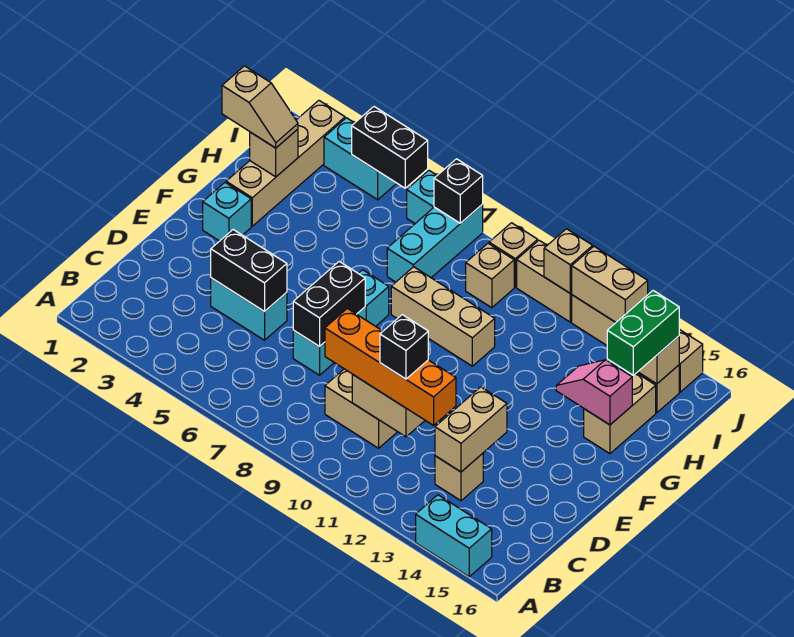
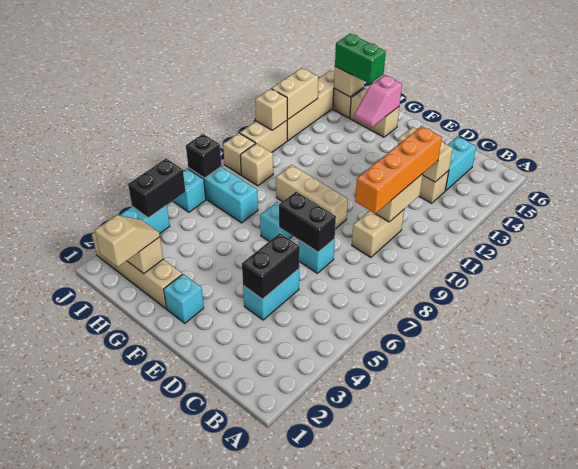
cyan 1x2 brick [416,495,492,577] -> cyan 1x2 brick moved to [445,137,476,191]
black 1x1 brick [380,315,428,379] -> none
tan 1x3 brick [391,267,495,366] -> tan 1x3 brick turned to [276,165,348,229]

